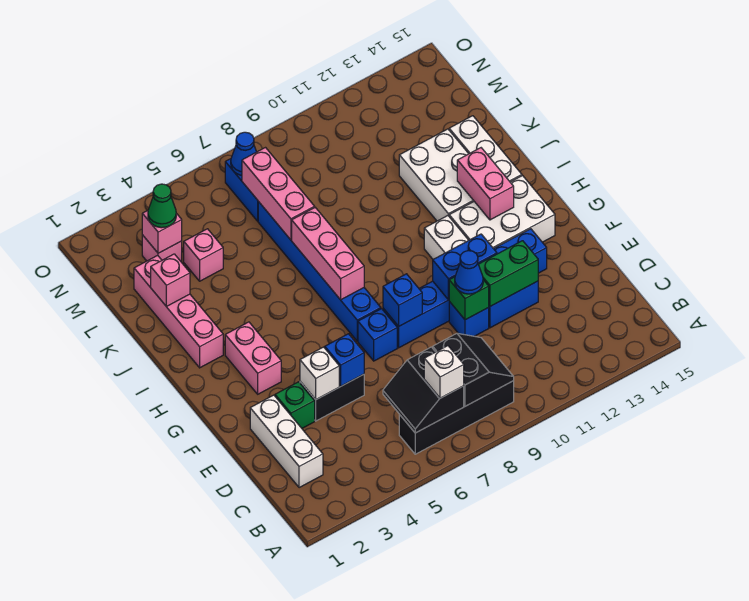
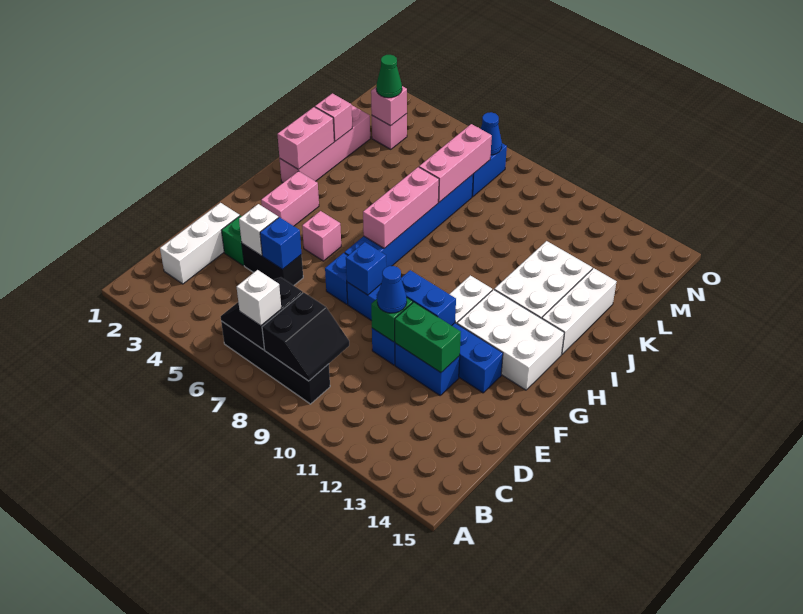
pink 1x2 brick [457,148,514,220] -> pink 1x2 brick moved to [277,107,334,169]
pink 1x1 brick [184,229,223,281] -> pink 1x1 brick moved to [302,211,341,261]

